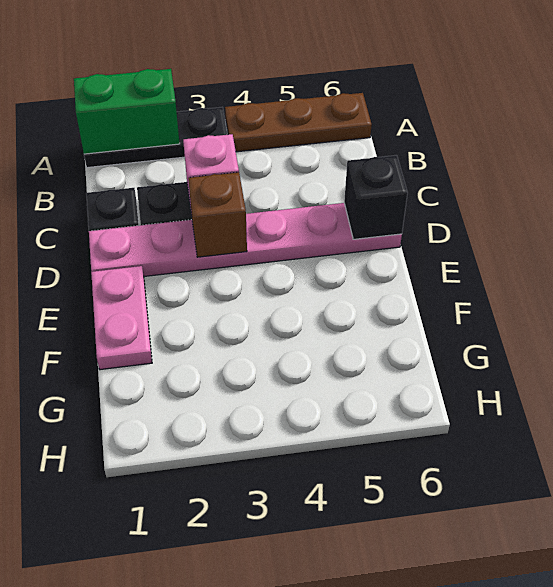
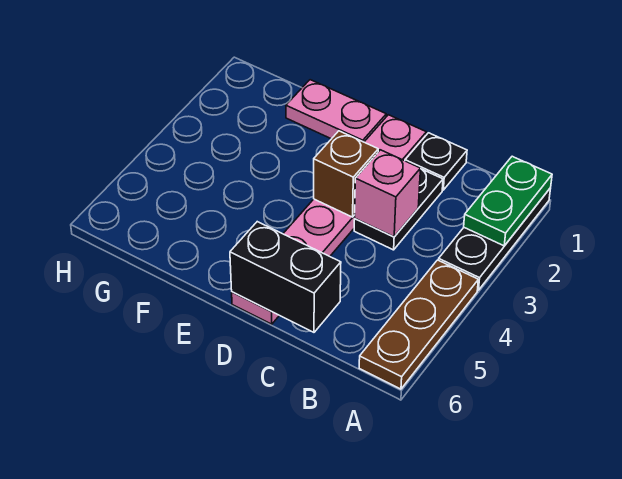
green 1x2 brick [74,69,180,154] -> green 1x2 plate [464,156,552,246]
black 1x1 brick [344,155,408,239] -> black 1x2 brick [230,222,341,332]

